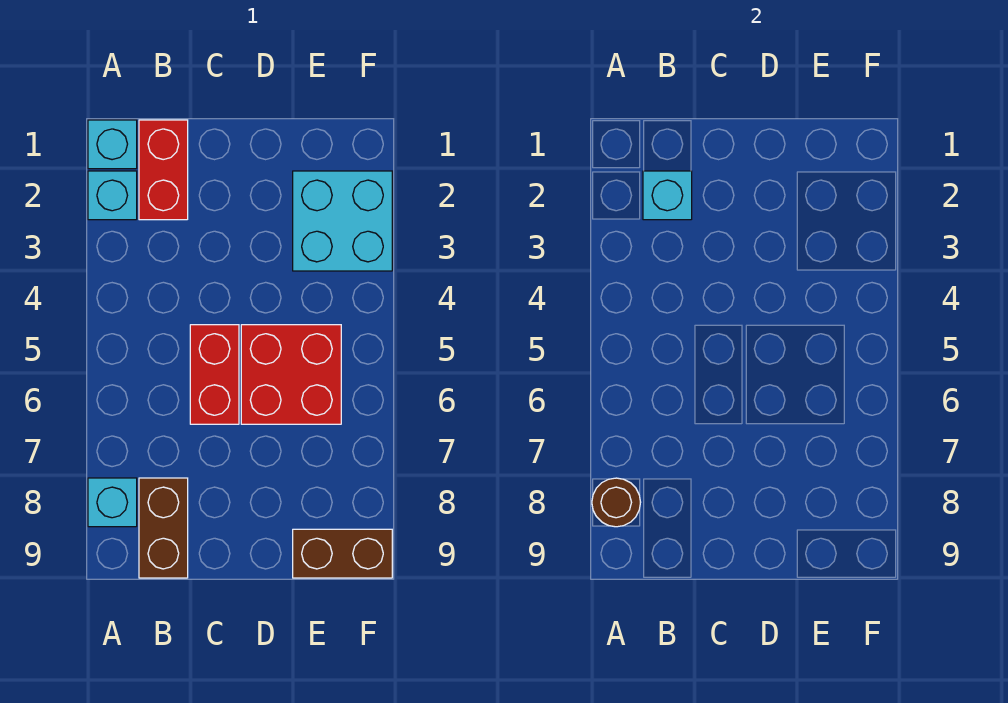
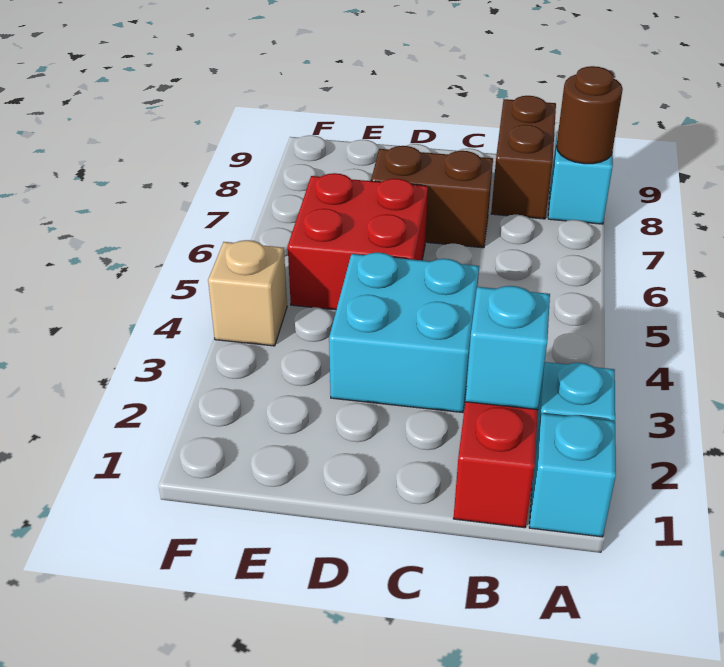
red 1x2 brick [190,325,239,424] -> none
cyan 2x2 brick [293,171,392,271] -> cyan 2x2 brick moved to [329,252,479,413]
brown 1x2 brick [293,529,392,578] -> brown 1x2 brick moved to [371,146,493,248]
none -> tan 1x1 brick [208,240,287,346]

